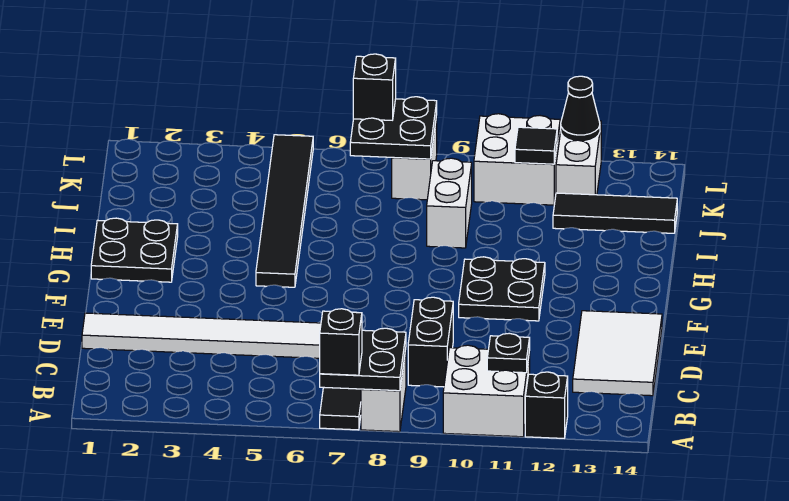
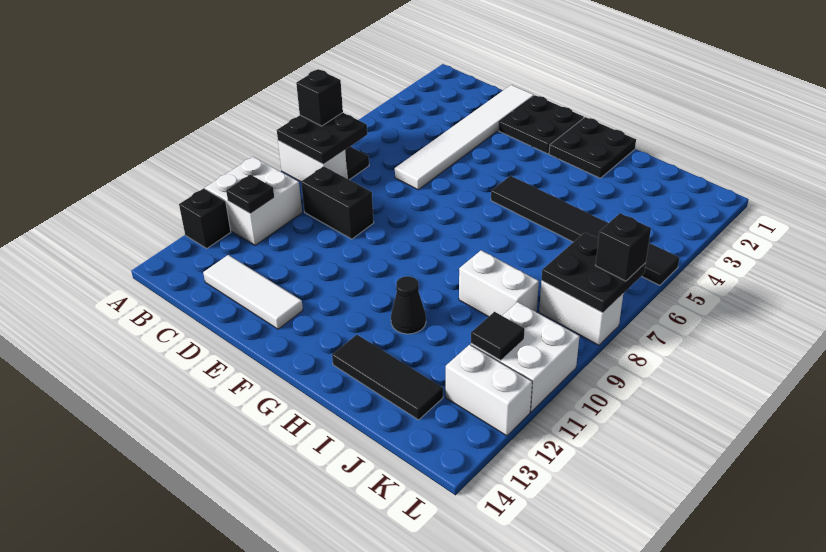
white 2x3 tile [573,311,662,396] -> white 1x3 tile [203,255,303,329]
black 2x2 plate [459,257,545,321] -> black 2x2 plate moved to [499,95,584,154]
black 1x3 tile [553,193,677,233] -> black 1x3 tile turned to [332,335,443,420]
black 1x1 cone [561,76,600,142] -> black 1x1 cone moved to [391,276,426,334]

